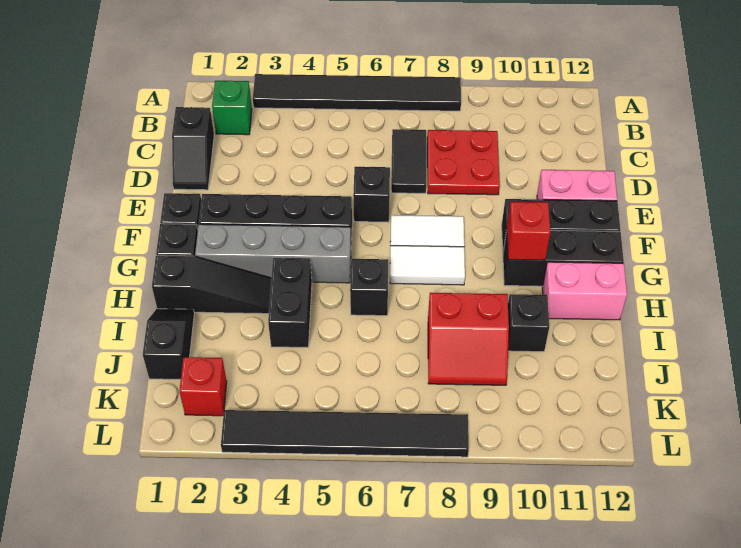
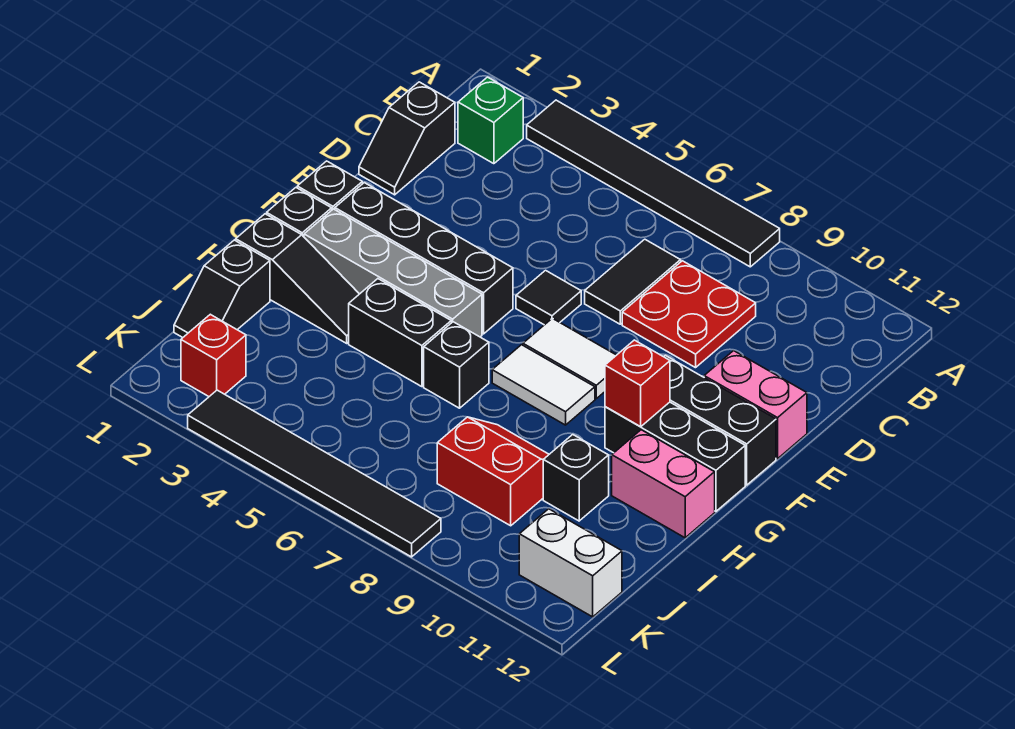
black 1x1 brick [353,167,390,222] -> black 1x1 tile [516,270,581,325]
black 1x2 brick [268,257,312,348] -> black 1x2 brick turned to [349,279,451,387]
black 1x2 slope [143,309,194,379] -> black 1x2 slope turned to [174,240,270,337]
red 2x2 slope [428,293,509,385] -> red 2x2 slope turned to [437,417,549,526]
none -> white 1x2 brick [519,509,622,617]

